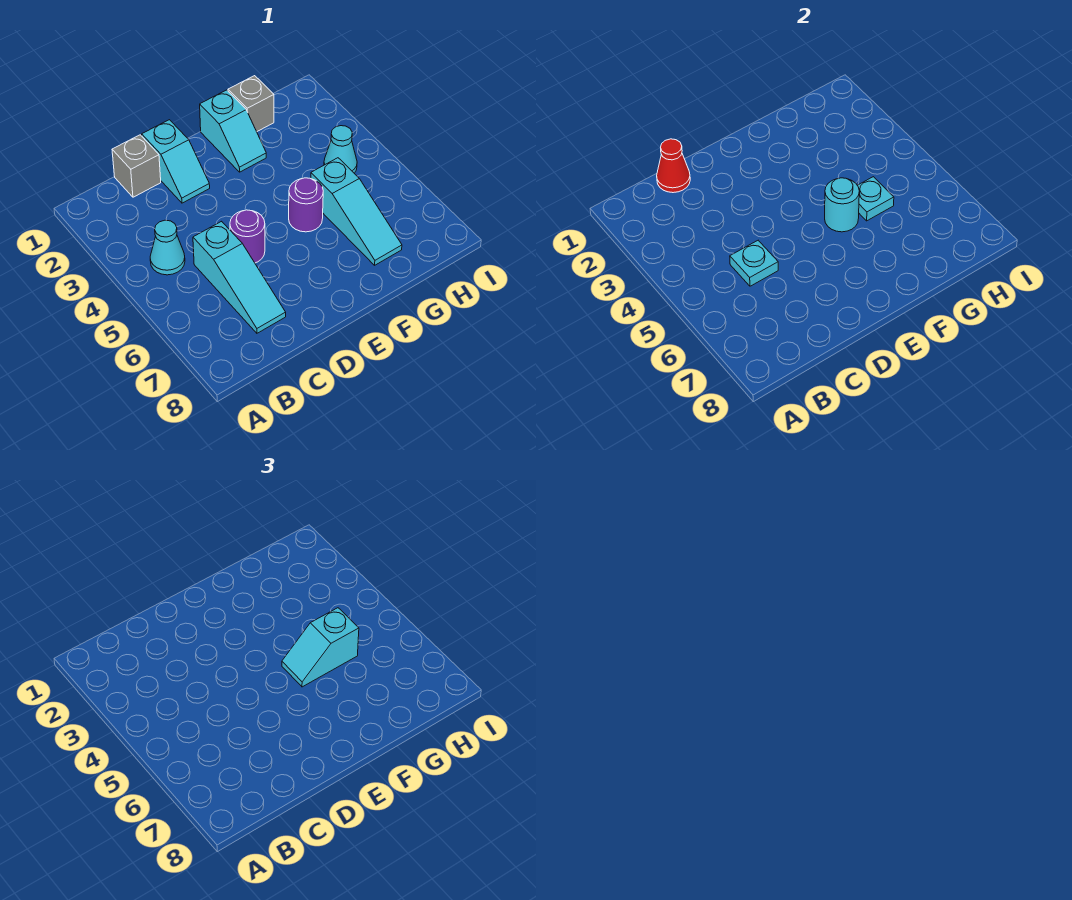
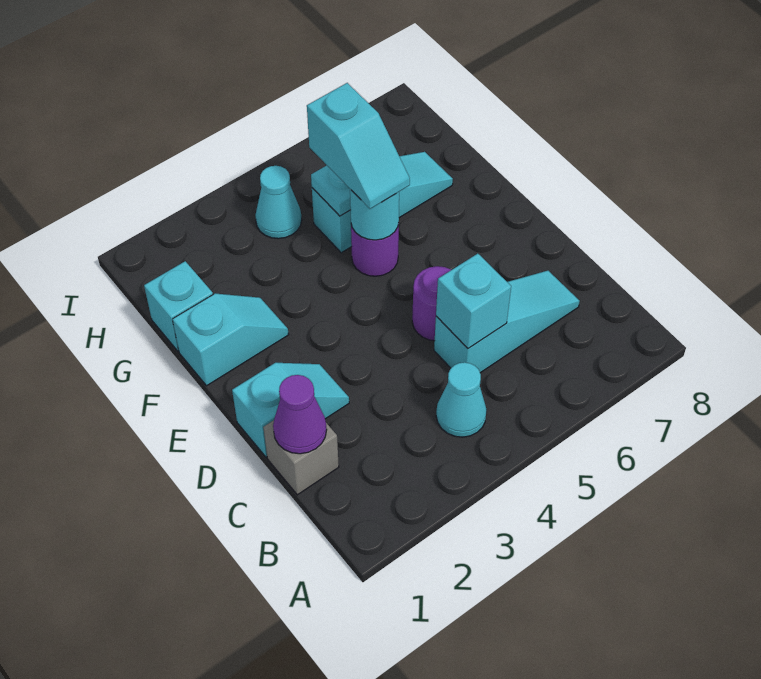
red 1x1 cone [657,139,690,193] -> purple 1x1 cone [273,375,327,454]
cyan 1x1 plate [730,241,778,286] -> cyan 1x1 brick [436,254,511,348]
grey 1x1 brick [228,76,274,132] -> cyan 1x1 brick [144,261,213,352]

